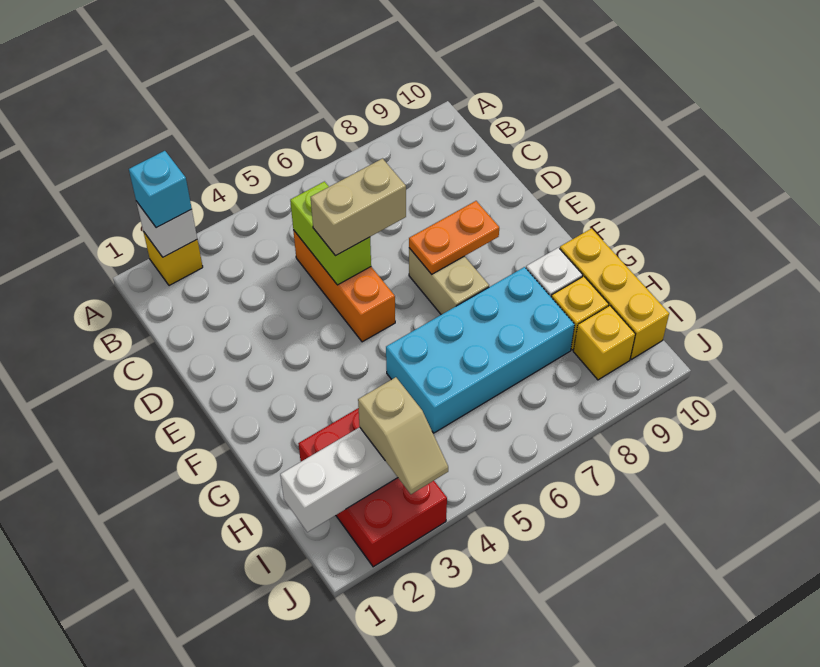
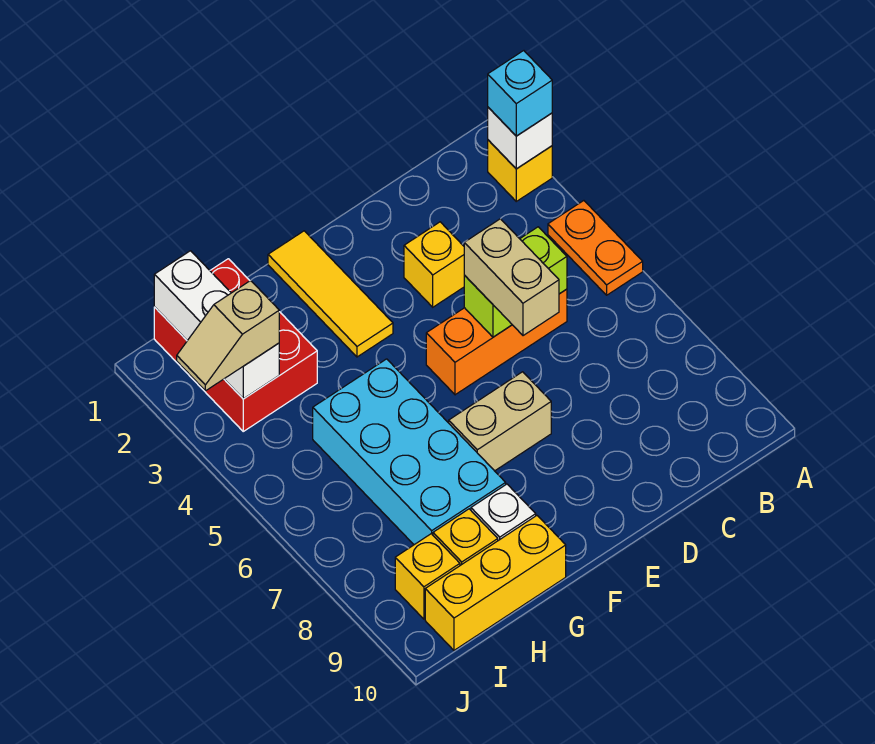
none -> yellow 1x1 brick [404,222,464,307]
orange 1x2 plate [409,201,499,274] -> orange 1x2 plate moved to [548,201,643,295]
none -> yellow 1x3 tile [268,231,393,357]
red 2x3 brick [298,408,447,567] -> red 2x3 brick turned to [154,259,317,431]

